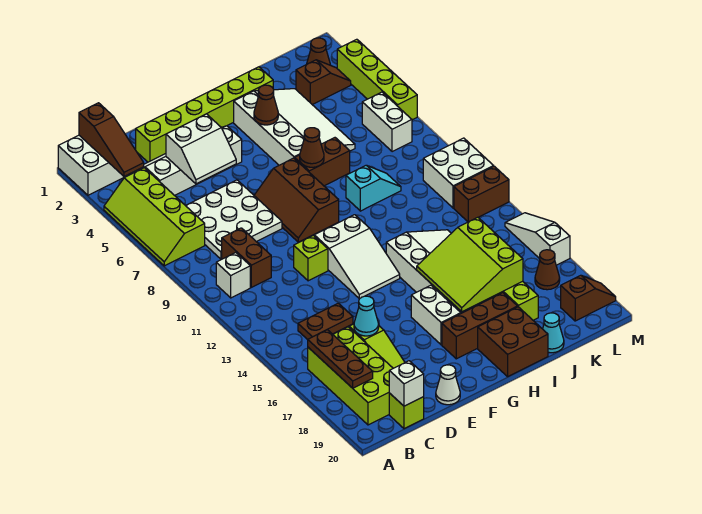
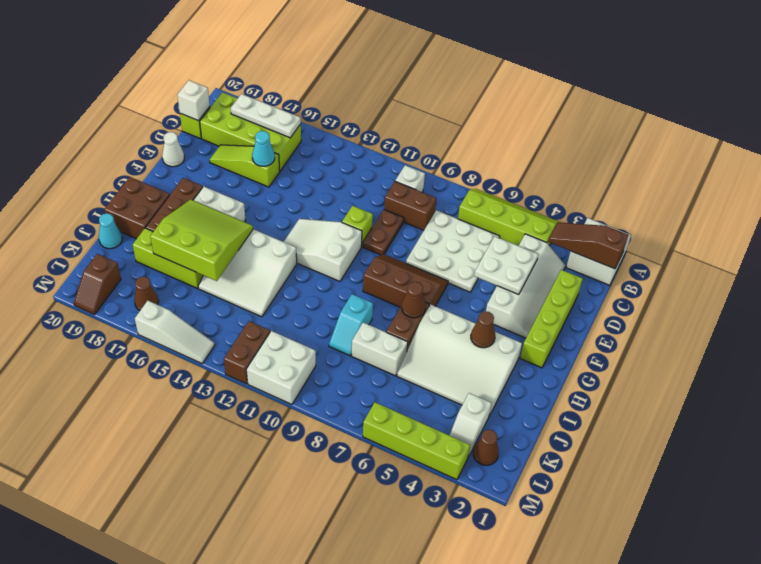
brown 1x3 plate [308,330,373,388] -> white 1x3 plate [231,94,301,138]
brown 1x2 plate [298,303,353,340] -> brown 1x2 plate moved to [363,210,404,255]
lime 1x6 brick [136,67,273,162] -> lime 1x4 brick [520,270,583,368]
white 2x2 slope [166,114,236,184] -> white 2x2 plate [474,236,538,295]
brown 1x2 slope [296,60,351,105] -> white 1x2 slope [450,393,492,457]
white 1x2 brick [362,92,412,152] -> white 1x2 brick moved to [352,323,408,376]

